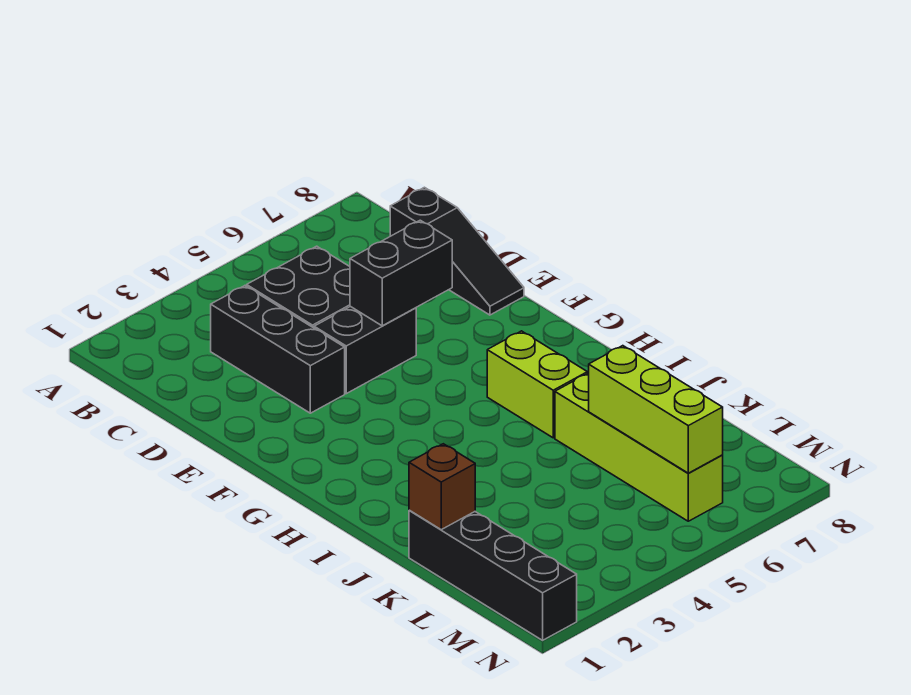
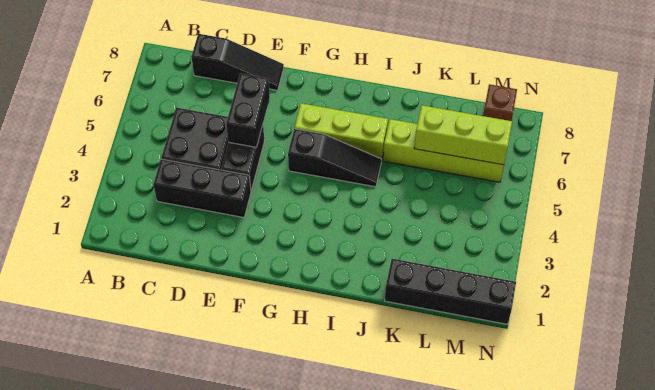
none -> black 1x3 slope [288,129,382,187]
lime 1x2 brick [487,331,587,438] -> lime 1x3 brick [295,103,388,159]
brown 1x1 brick [409,444,475,530] -> brown 1x1 brick moved to [483,84,517,121]

